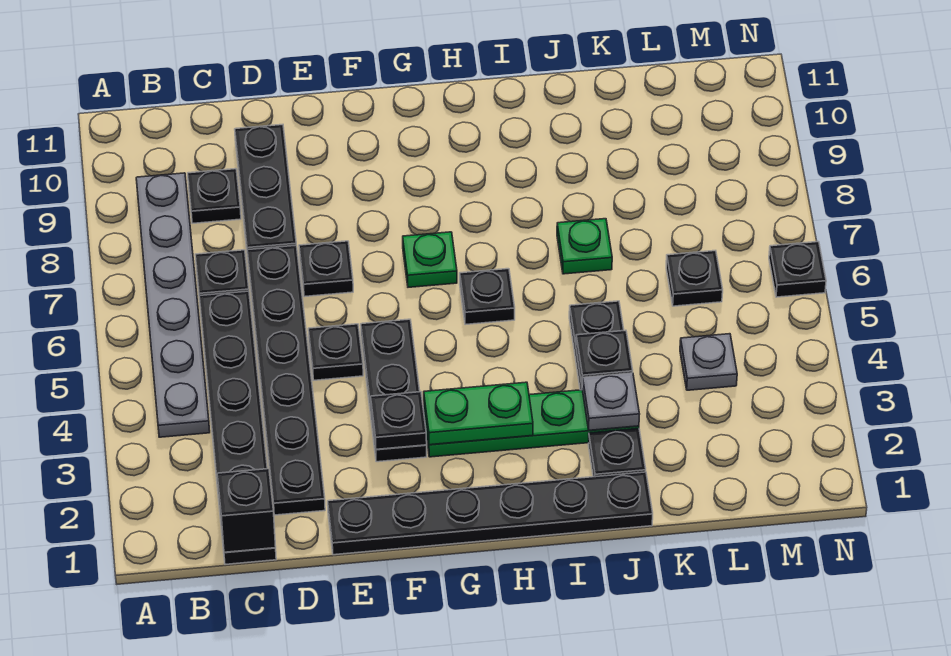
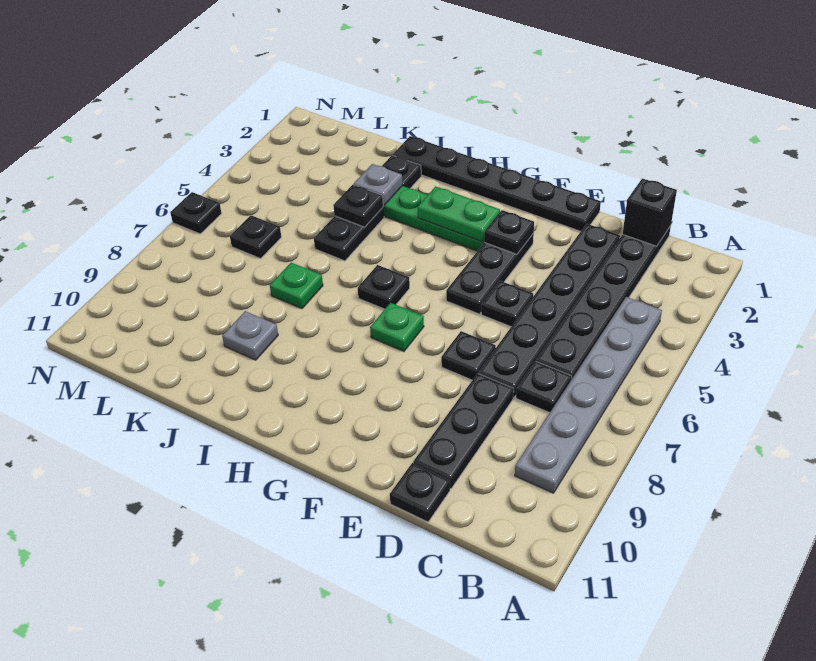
black 1x1 plate [188,169,241,223] -> black 1x1 plate moved to [390,463,450,522]
grey 1x1 plate [680,334,737,390] -> grey 1x1 plate moved to [222,311,278,360]

